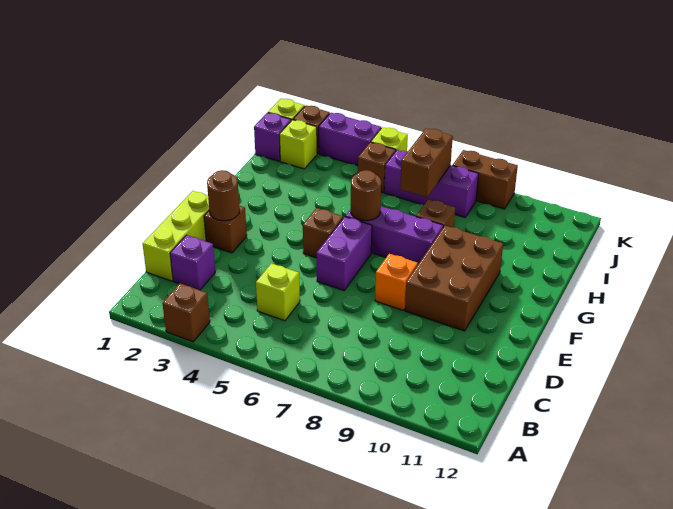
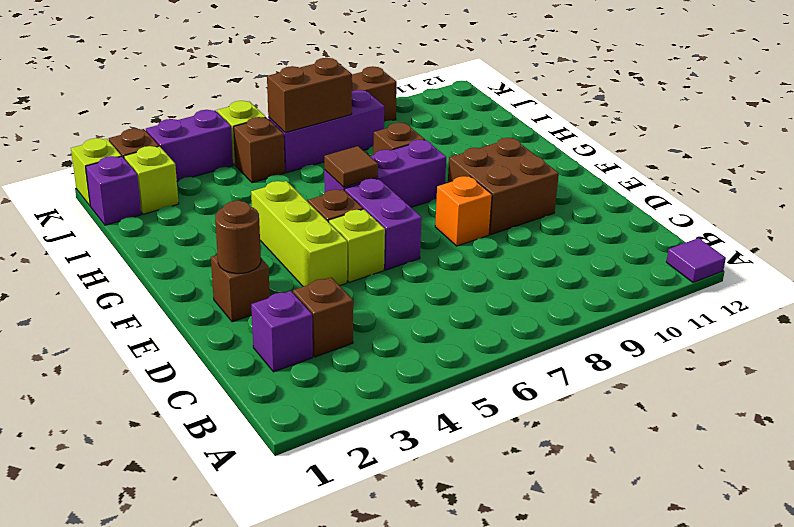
brown 1x1 brick [162,283,210,342] -> brown 1x1 brick moved to [293,277,353,357]
none -> purple 1x1 tile [666,238,726,283]
lime 1x3 brick [142,191,209,281] -> lime 1x3 brick moved to [251,181,347,287]
lime 1x1 brick [256,263,300,321] -> lime 1x1 brick moved to [329,209,385,282]
brown 2x3 brick [405,226,503,331] -> brown 2x2 brick [448,138,559,234]
brown 1x1 round brick [351,170,381,221] -> brown 1x1 tile [324,146,378,187]
brown 1x2 brick [400,128,453,197] -> brown 1x2 brick turned to [267,58,352,133]

